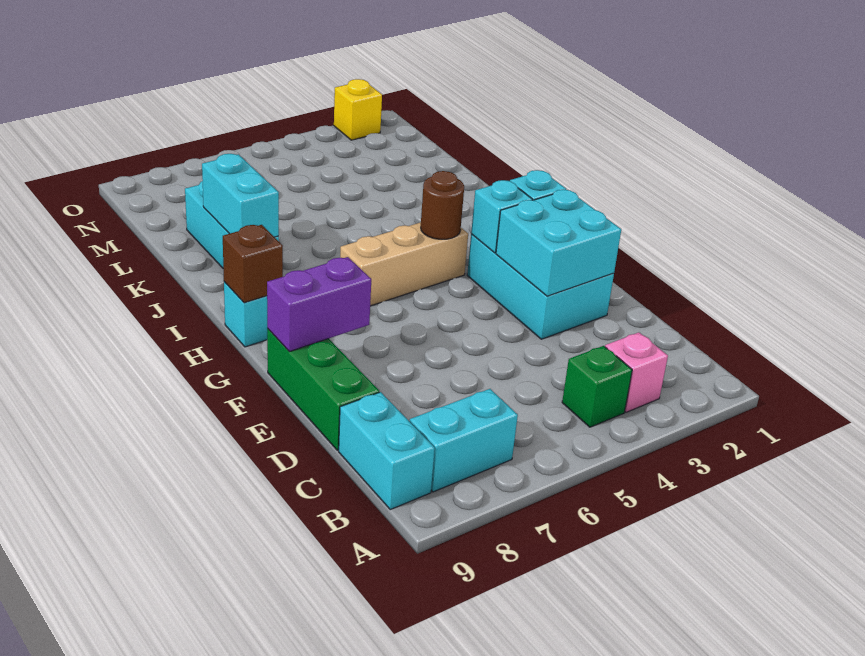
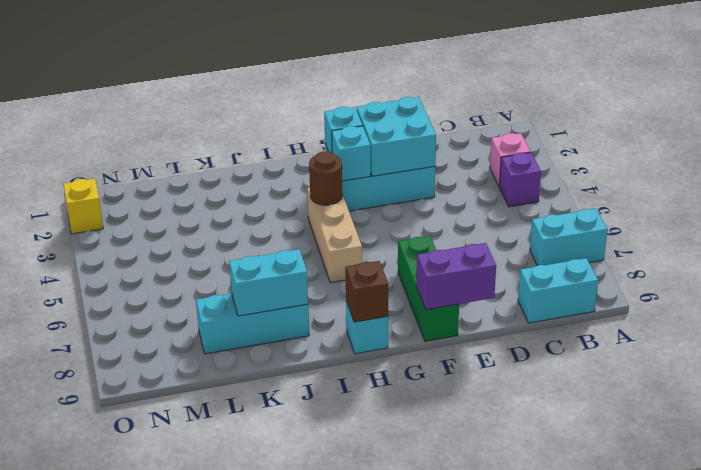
green 1x1 brick [562,346,632,427] -> purple 1x1 brick [499,153,541,207]
cyan 1x2 brick [410,389,518,492] -> cyan 1x2 brick turned to [530,209,607,266]
green 1x3 brick [267,329,379,450] -> green 1x3 brick turned to [398,236,459,341]
purple 1x2 brick [267,257,371,352] -> purple 1x2 brick turned to [416,243,496,310]

